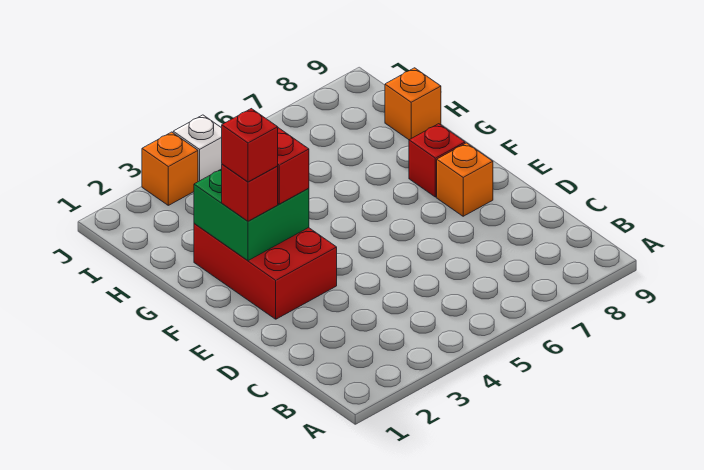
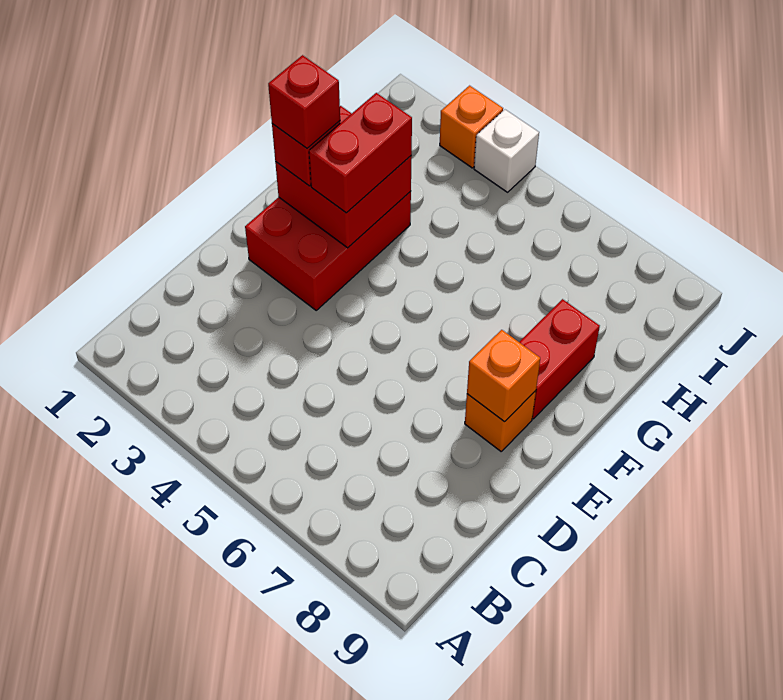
green 2x2 brick [194,169,309,261] -> red 2x2 brick [275,106,412,248]
red 1x1 brick [409,124,465,197] -> red 1x2 brick [519,299,600,419]
orange 1x1 brick [385,68,441,140] -> orange 1x1 brick moved to [467,330,540,422]

